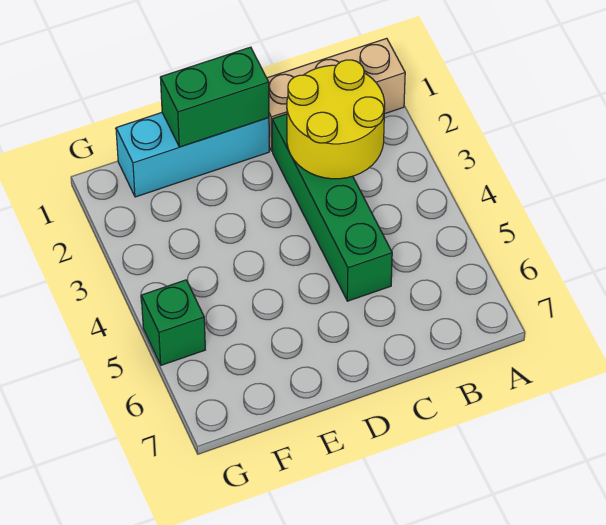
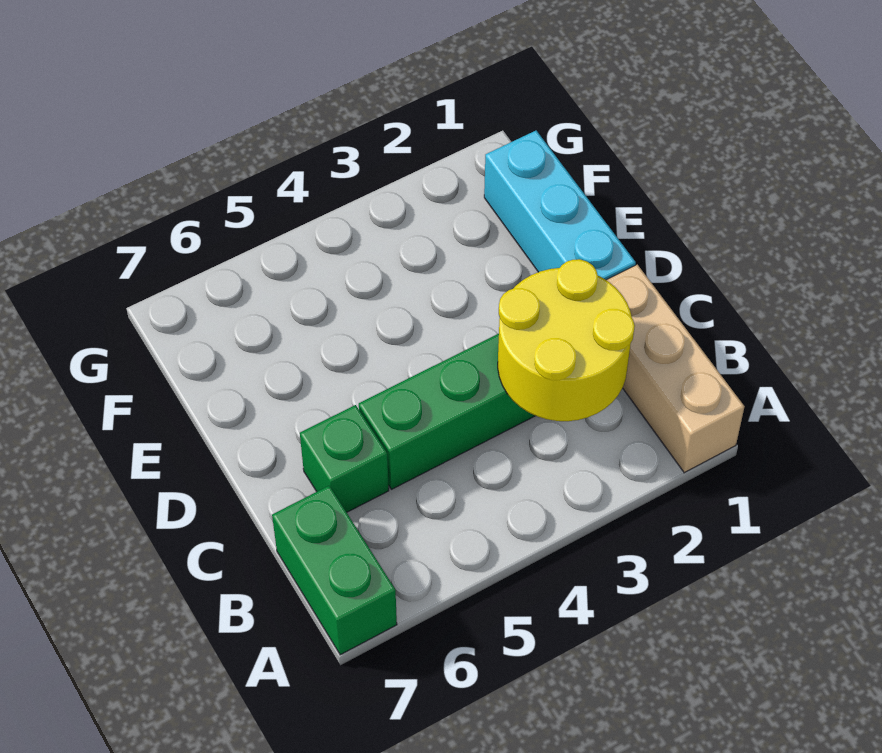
green 1x2 brick [160,47,269,147] -> green 1x2 brick moved to [272,486,397,655]
green 1x1 brick [141,280,205,365] -> green 1x1 brick moved to [300,405,389,512]

